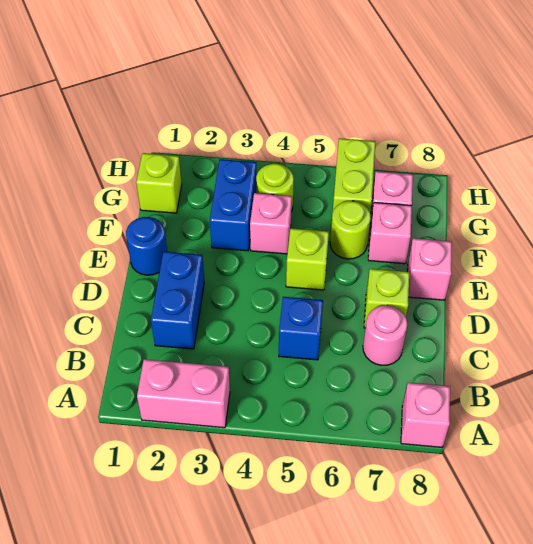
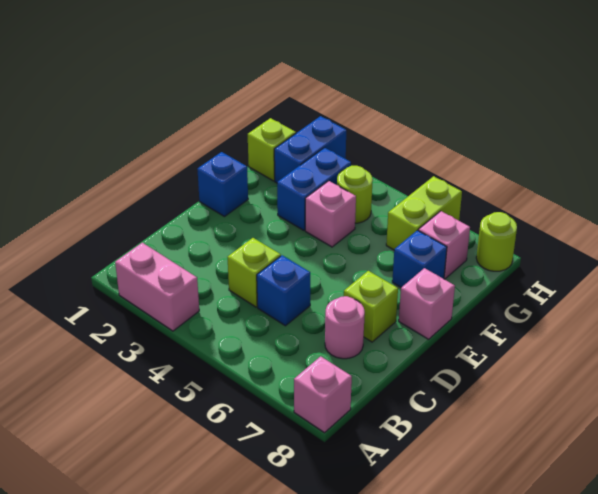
blue 1x2 brick [151,252,204,349] -> blue 1x2 brick moved to [274,116,346,183]
blue 1x1 round brick [126,217,167,275] -> blue 1x1 brick [197,152,248,217]
lime 1x1 brick [286,228,329,290] -> lime 1x1 brick moved to [228,238,281,307]
lime 1x1 round brick [330,201,371,259] -> lime 1x1 round brick moved to [476,212,517,271]
pink 1x1 brick [368,203,412,264] -> blue 1x1 brick [392,230,447,287]

